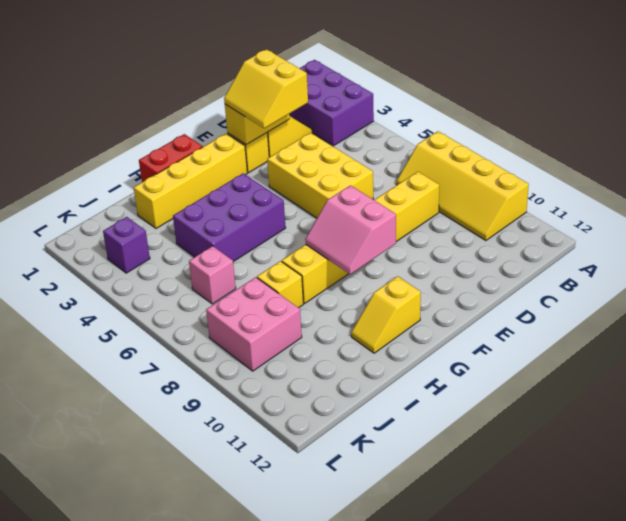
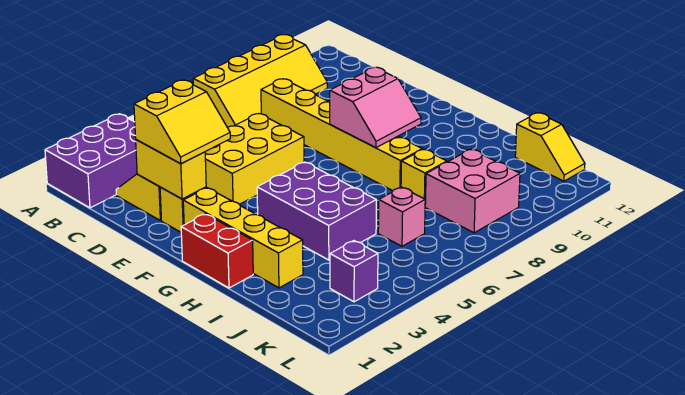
yellow 1x2 slope [351,276,421,353] -> yellow 1x2 slope moved to [515,113,585,181]

